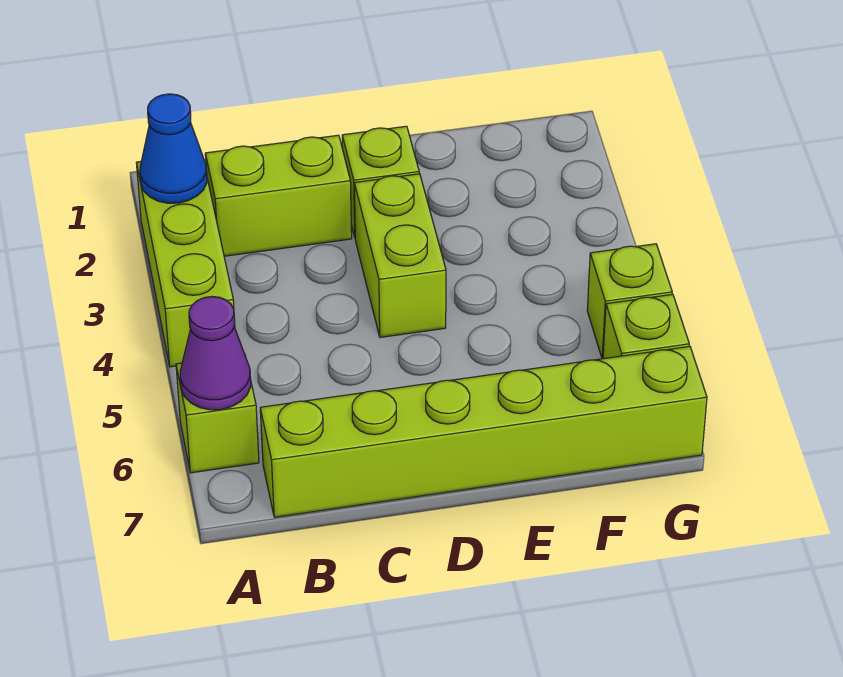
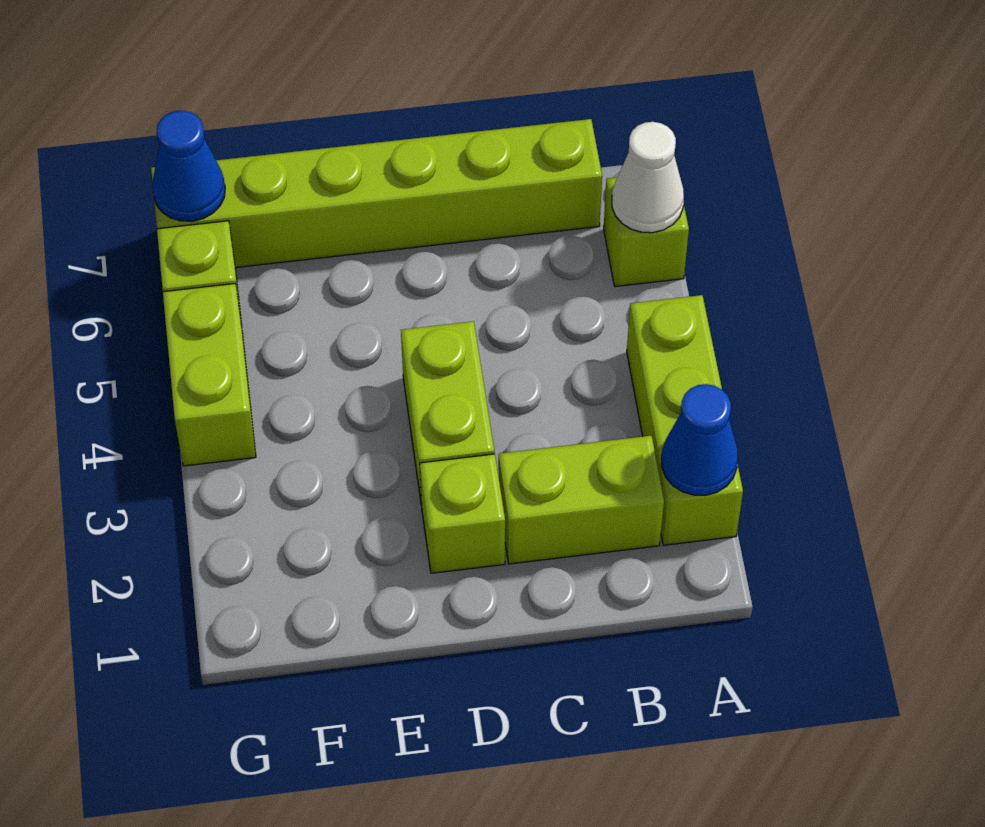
purple 1x1 cone [180,297,251,410] -> white 1x1 cone [612,122,684,233]
lime 1x1 brick [587,244,672,359] -> lime 1x2 brick [163,283,256,466]
none -> blue 1x1 cone [152,110,225,221]

